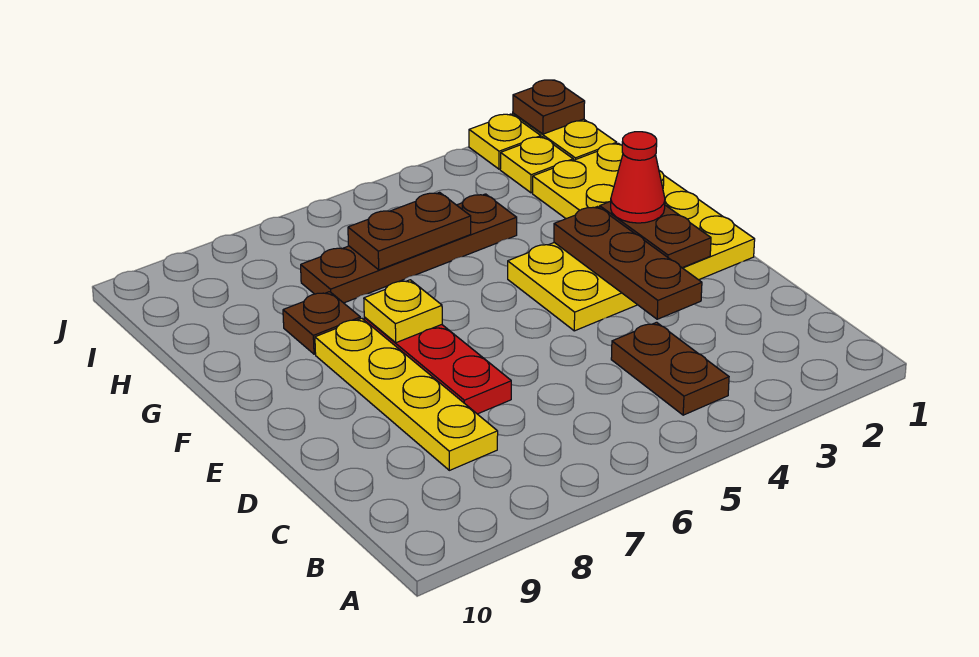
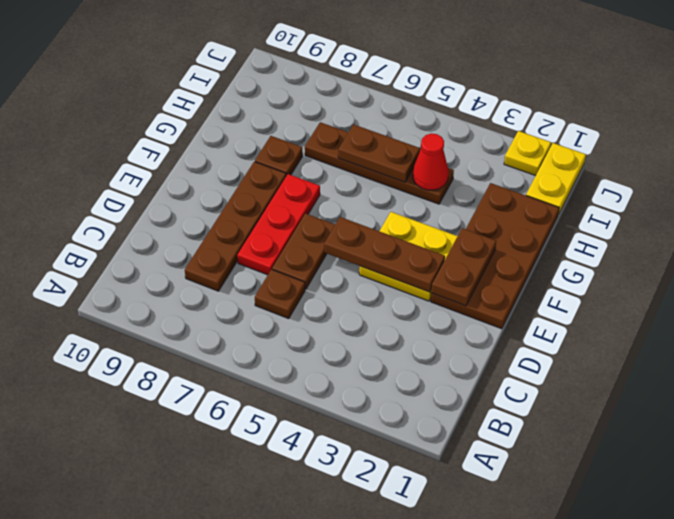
brown 1x2 plate [611,322,729,415] -> brown 1x2 plate moved to [272,213,335,289]
yellow 1x4 plate [315,318,498,470] -> brown 1x4 plate [185,162,286,291]
brown 1x3 plate [554,207,702,319] -> brown 1x3 plate turned to [324,217,445,292]
yellow 2x4 plate [533,143,755,280] -> brown 2x4 plate [431,183,559,329]
red 1x1 cone [611,132,665,223] -> red 1x1 cone moved to [413,133,449,190]
yellow 1x1 plate [364,280,442,343] -> none
yellow 1x1 plate [500,137,573,193] -> none
brown 1x1 plate [513,80,585,134] -> brown 1x1 plate moved to [255,269,305,319]

